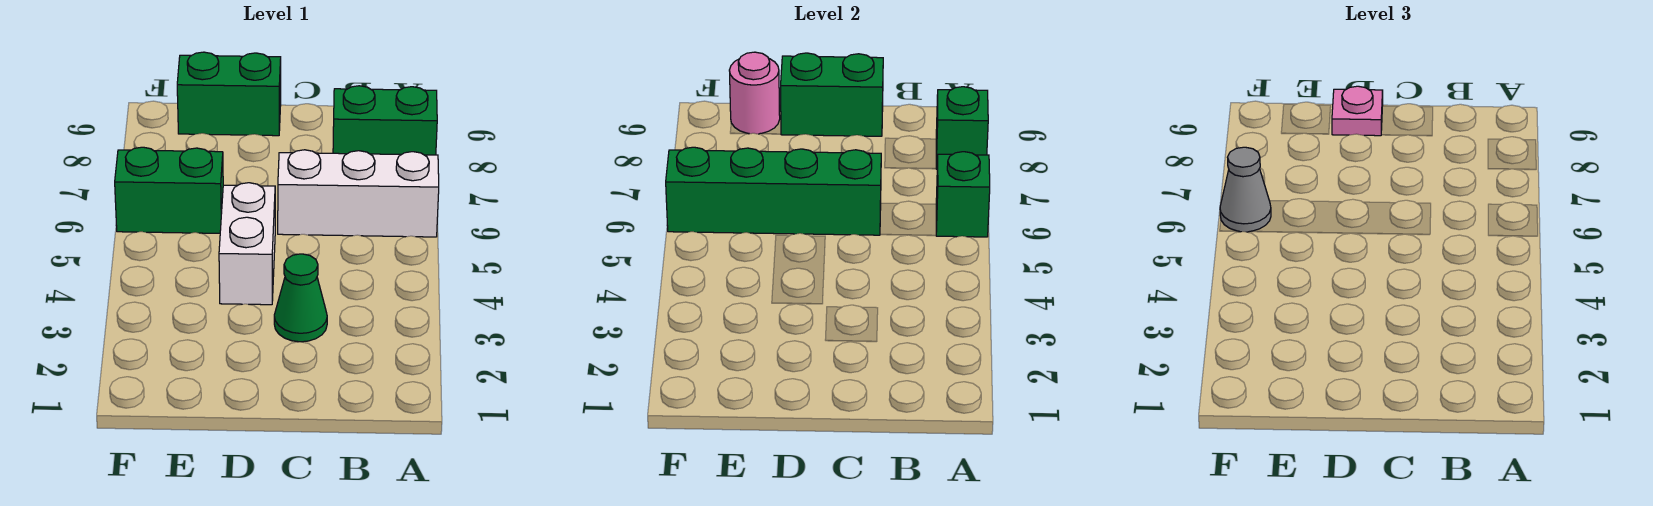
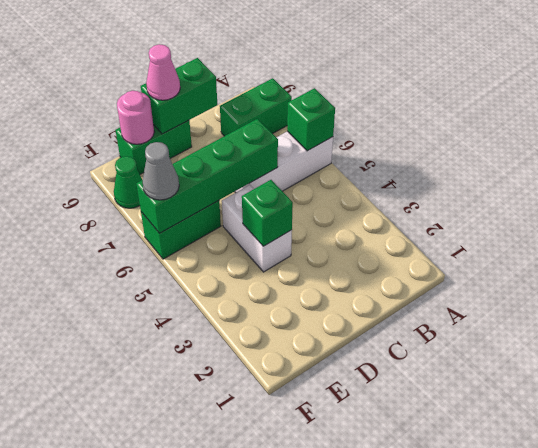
green 1x1 brick [936,87,988,169] -> green 1x1 brick moved to [242,180,293,246]
green 1x1 cone [274,254,327,342] -> green 1x1 cone moved to [114,156,142,208]
pink 1x1 plate [1332,86,1383,136] -> pink 1x1 cone [146,44,180,100]

